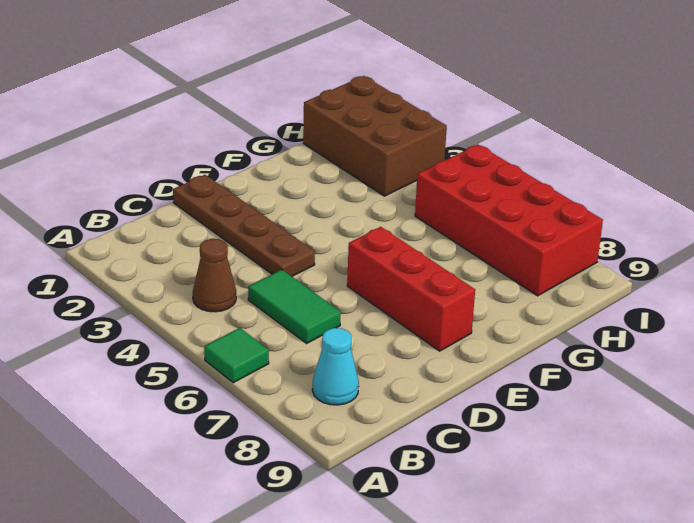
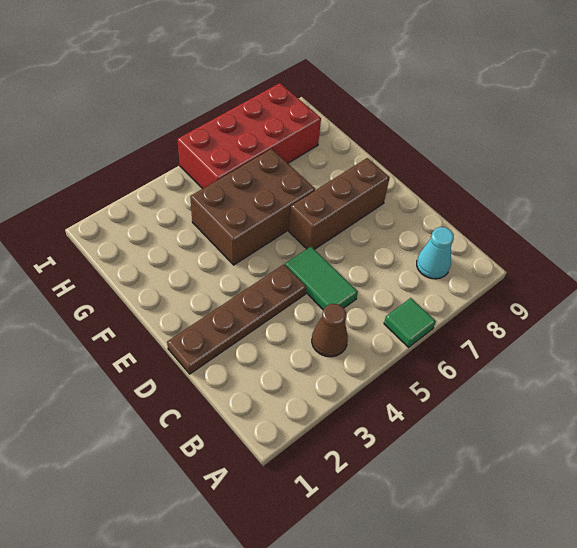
green 1x2 tile [248,270,341,343] -> green 1x2 tile turned to [285,247,358,309]
red 1x3 brick [347,227,475,351] -> brown 1x3 brick [289,158,390,249]
brown 2x3 brick [303,76,447,196] -> brown 2x3 brick moved to [190,149,315,265]

